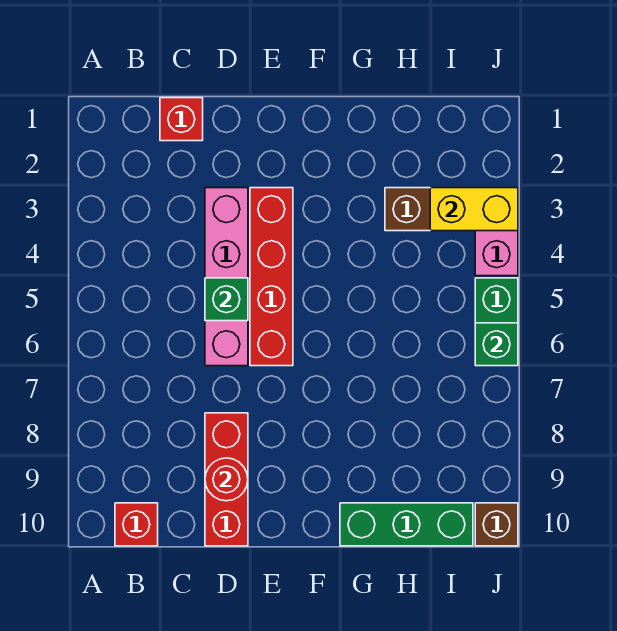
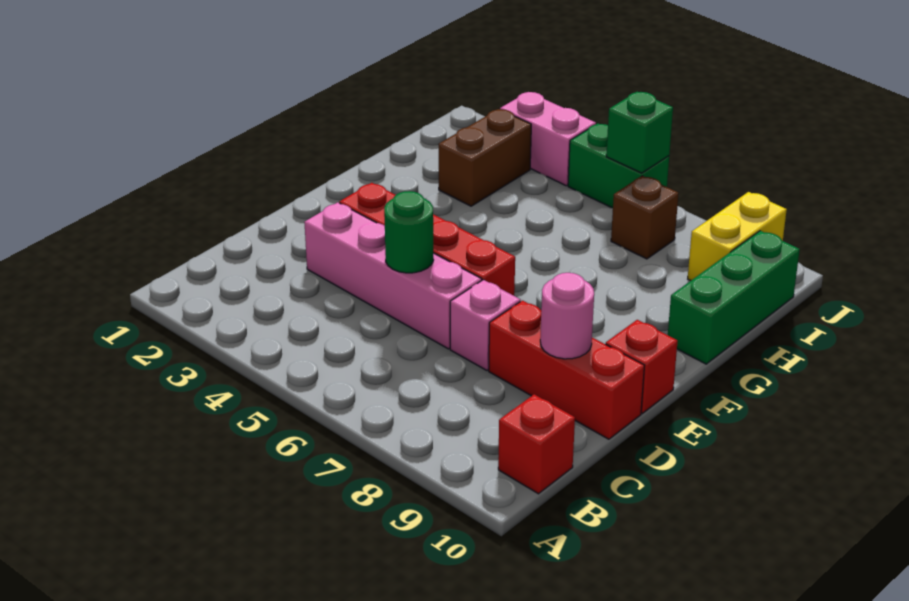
red 1x1 brick [160,98,203,141] -> red 1x1 brick moved to [606,320,678,413]
green 1x1 brick [205,278,248,321] -> green 1x1 round brick [384,191,433,273]
none -> pink 1x1 brick [450,280,521,370]
red 1x1 round brick [205,458,248,501] -> pink 1x1 round brick [540,273,594,359]
yellow 1x2 brick [430,188,518,231] -> yellow 1x2 brick moved to [688,192,787,281]
brown 1x1 brick [475,503,518,546] -> brown 1x1 brick moved to [611,176,679,259]

